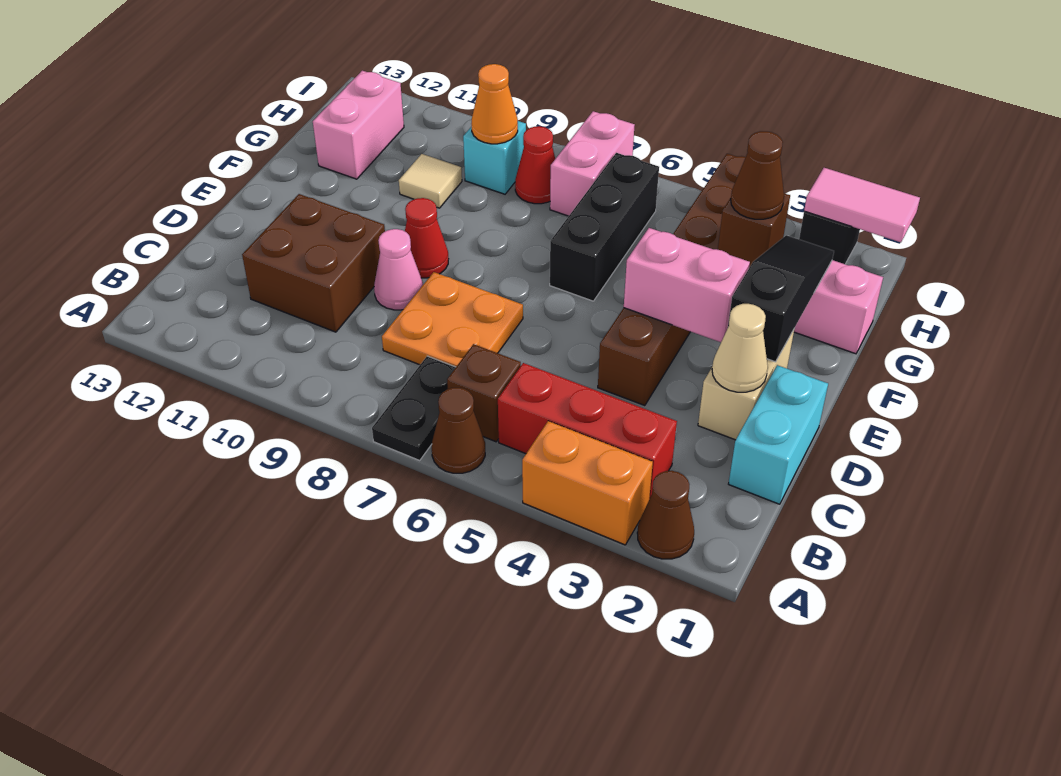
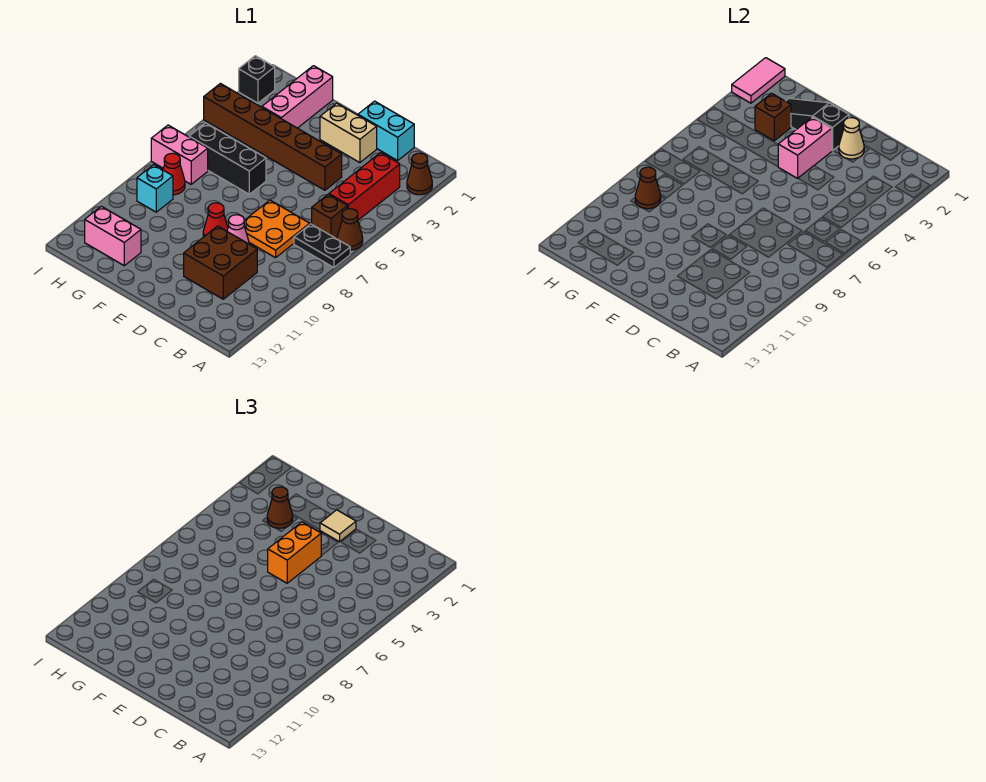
orange 1x2 brick [522,421,653,545] -> orange 1x2 brick moved to [268,522,321,583]
tan 1x1 tile [399,154,462,208] -> tan 1x1 tile moved to [320,510,356,542]
orange 1x1 cone [471,64,518,144] -> brown 1x1 cone [635,167,661,209]

